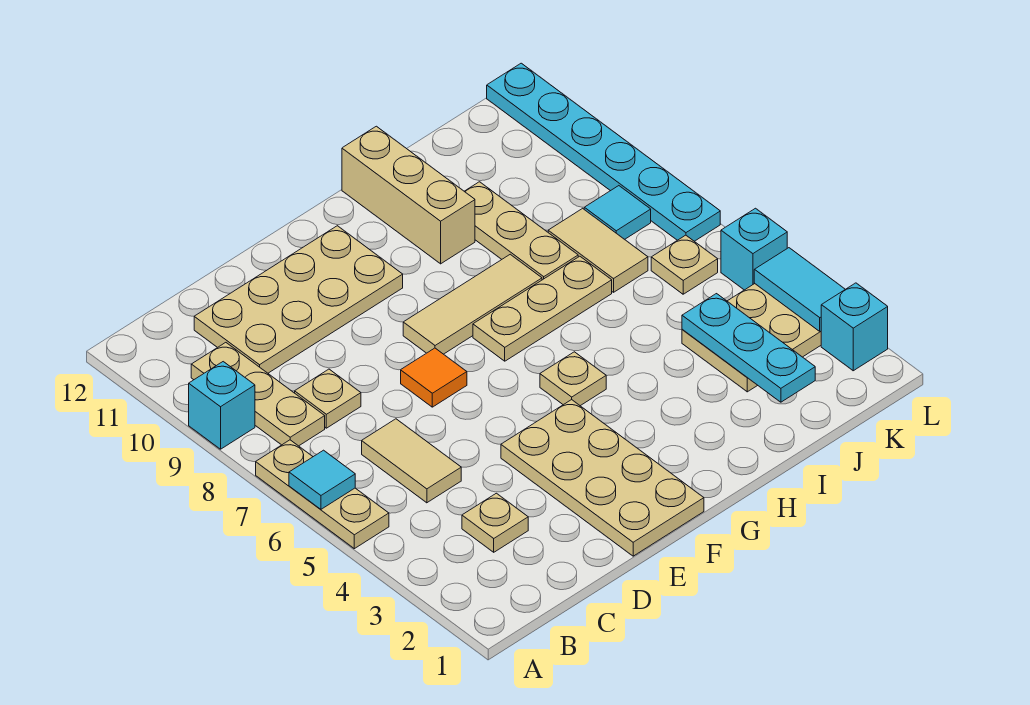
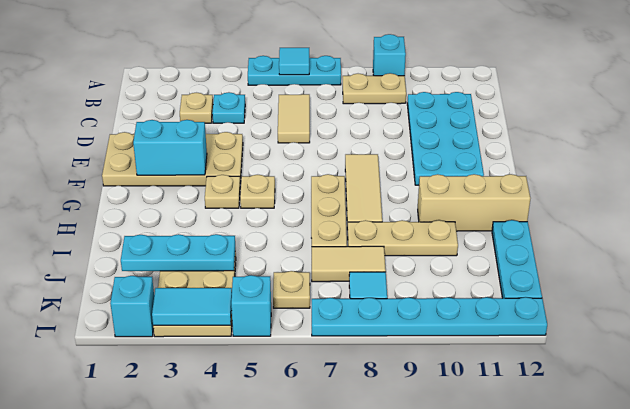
tan 1x3 plate [256,440,389,549] -> cyan 1x3 plate [248,56,341,85]
tan 1x3 plate [191,343,325,446] -> tan 1x2 plate [343,73,406,104]
none -> cyan 1x1 plate [212,92,245,123]
tan 1x2 tile [362,419,461,503] -> tan 1x2 tile turned to [278,94,310,143]
tan 1x1 plate [295,369,361,428] -> tan 1x1 plate moved to [205,175,240,208]
tan 2x4 plate [194,226,403,373] -> cyan 2x4 plate [407,92,484,185]
orange 1x1 tile [401,348,467,407] -> none
none -> cyan 1x2 brick [133,120,207,175]
none -> cyan 1x3 plate [492,220,542,298]

